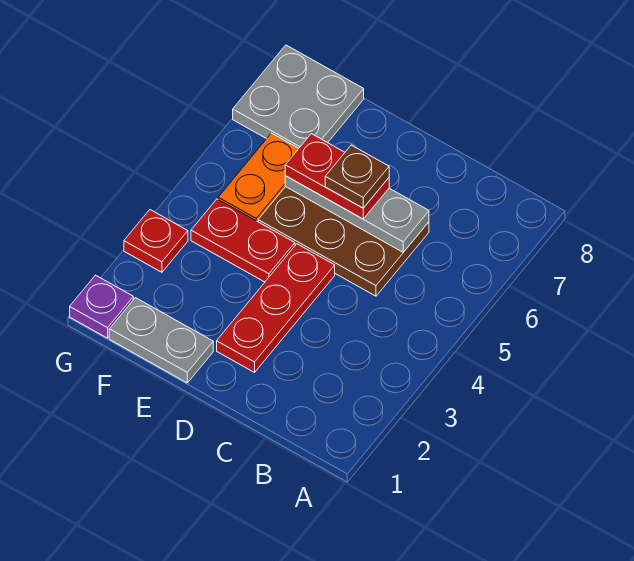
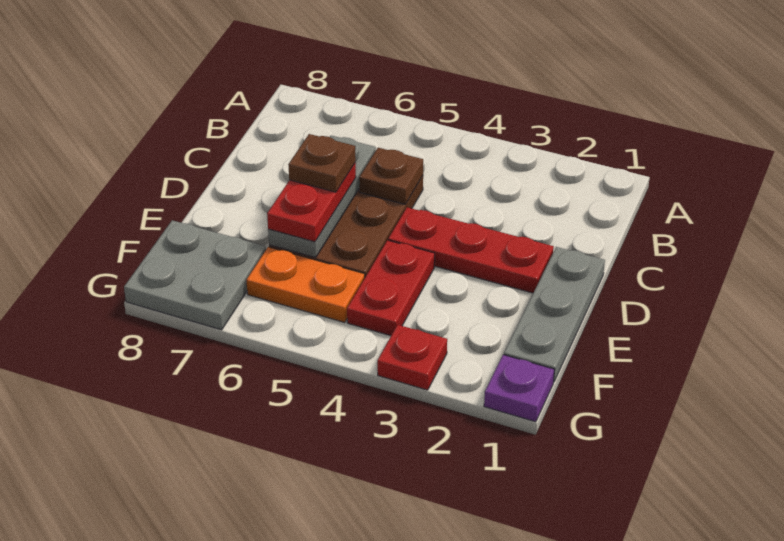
none -> brown 1x1 plate [359,148,423,204]
grey 1x2 plate [109,298,213,383] -> grey 1x3 plate [504,247,605,382]

